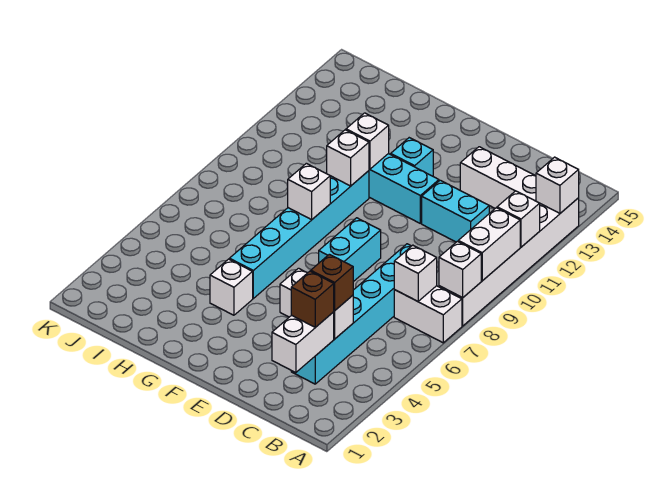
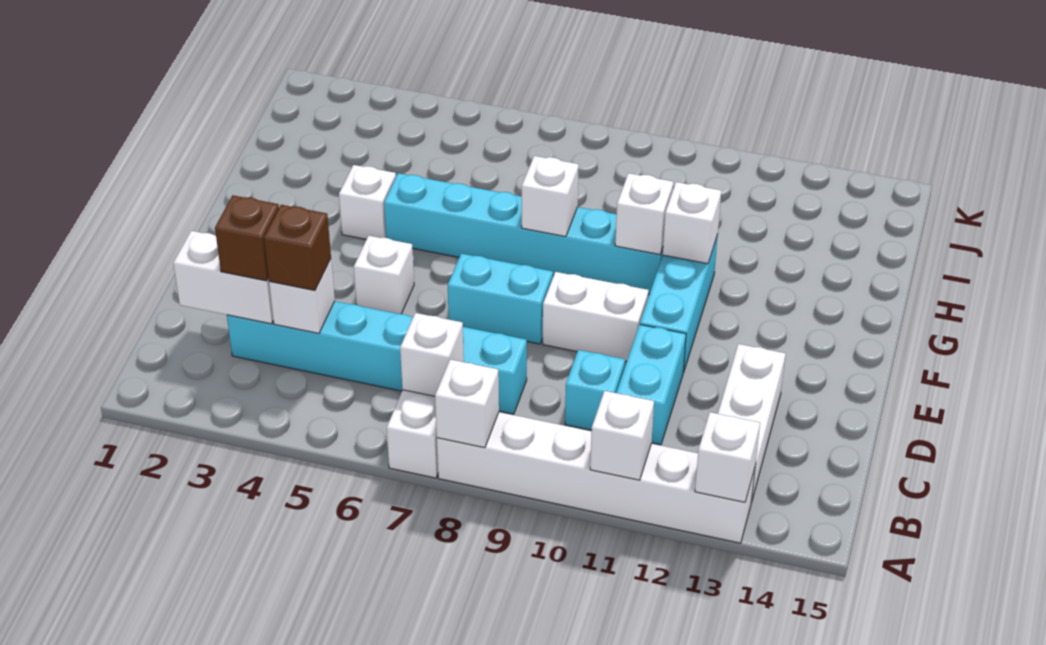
white 1x2 brick [458,208,520,281] -> white 1x2 brick moved to [543,272,649,361]
cyan 1x1 brick [391,138,433,176] -> cyan 1x1 brick moved to [565,350,625,430]

